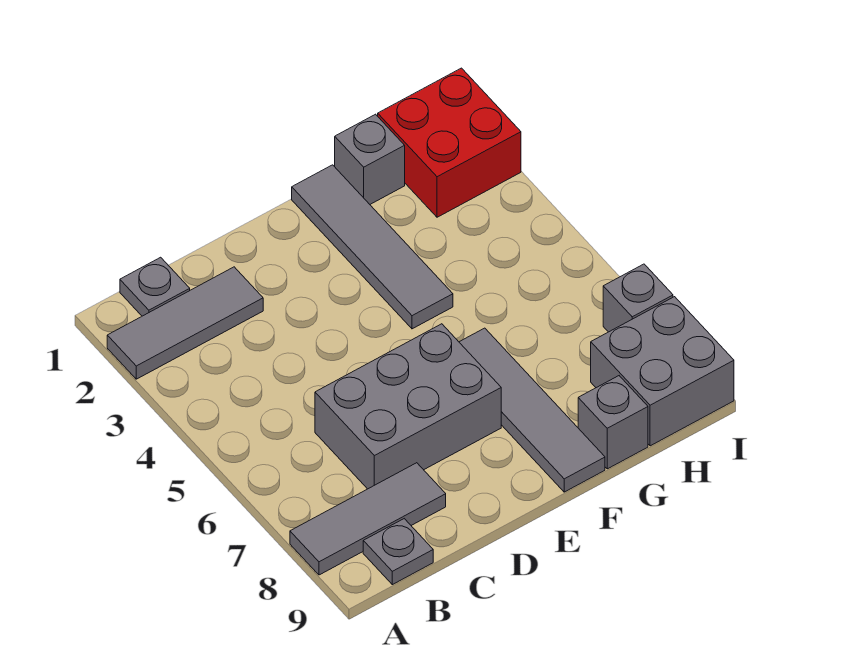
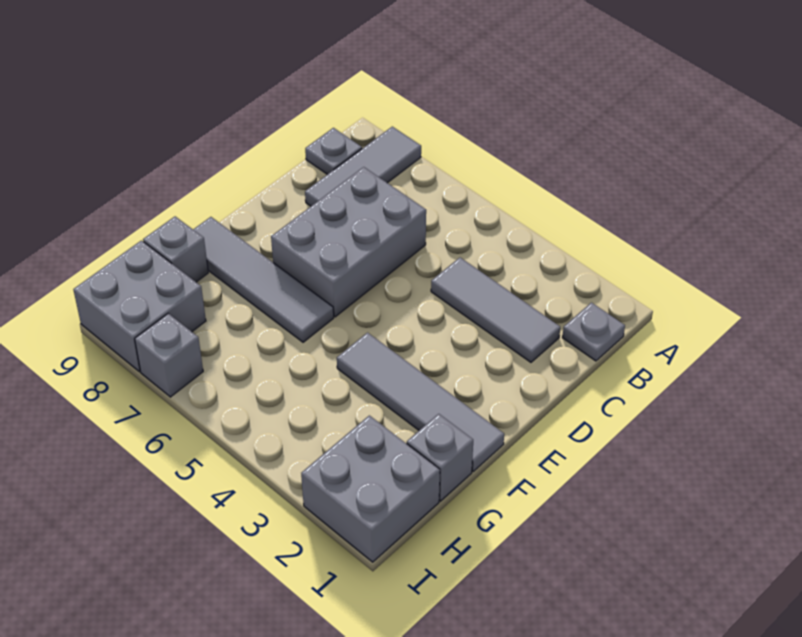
grey 1x3 tile [107,267,263,379] -> grey 1x3 tile turned to [431,258,560,362]
red 2x2 brick [378,68,521,217] -> grey 2x2 brick [301,415,440,562]

